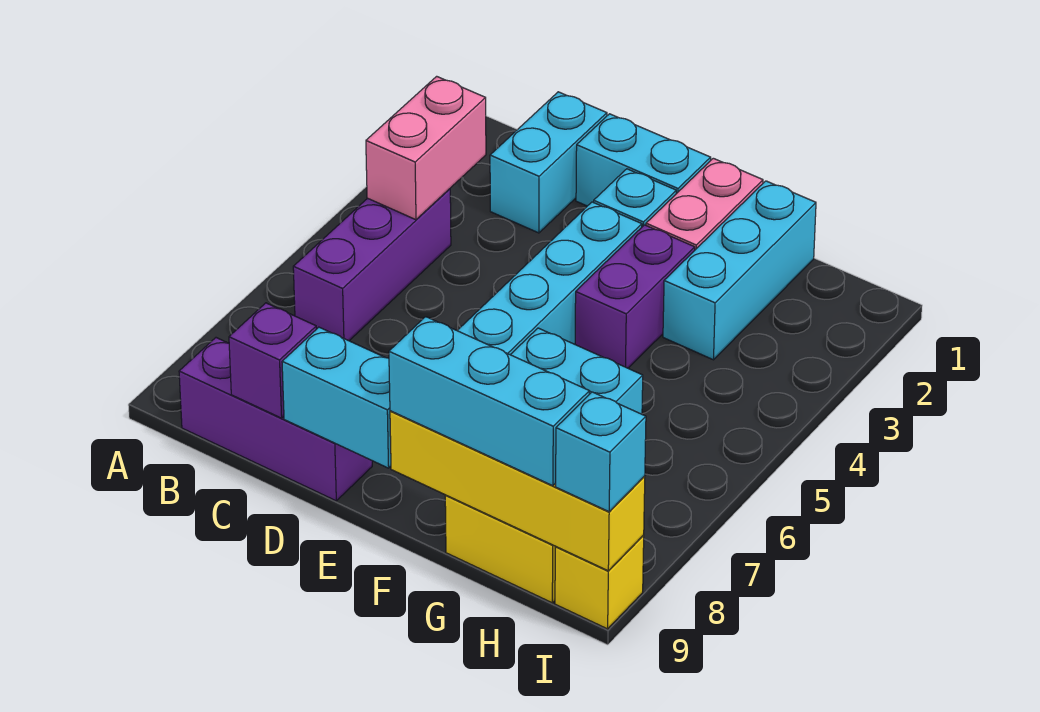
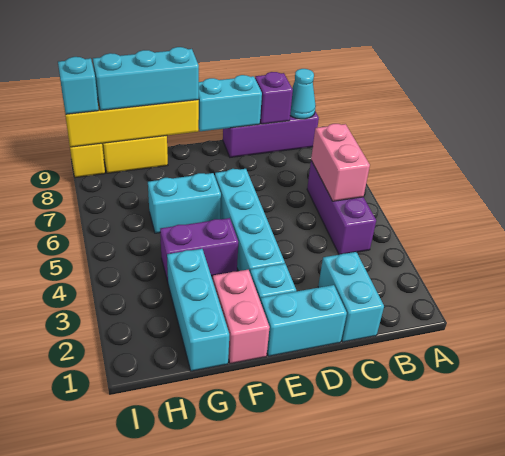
pink 1x2 brick [366,76,486,220] -> pink 1x2 brick moved to [311,124,370,201]
none -> cyan 1x1 cone [290,69,316,119]
purple 1x2 brick [575,225,695,368] -> purple 1x2 brick turned to [160,218,238,282]

